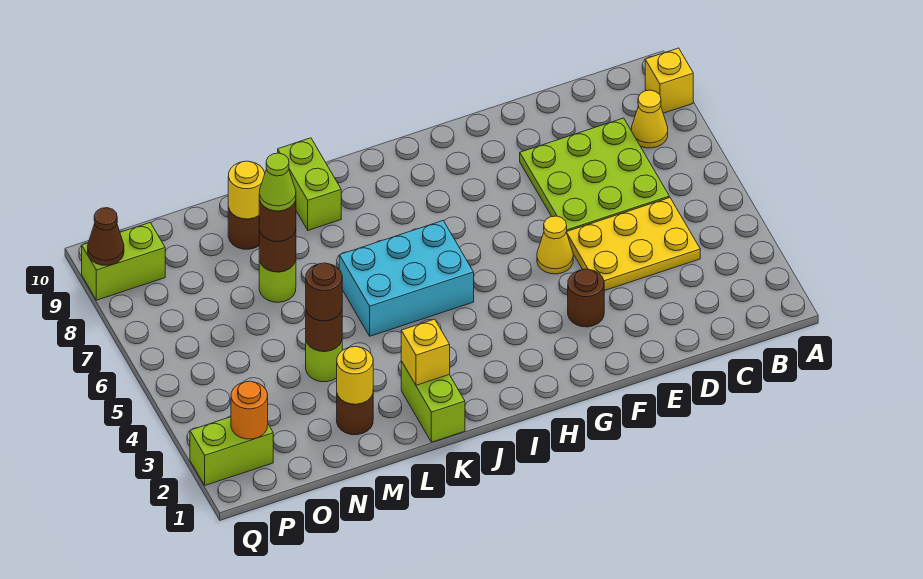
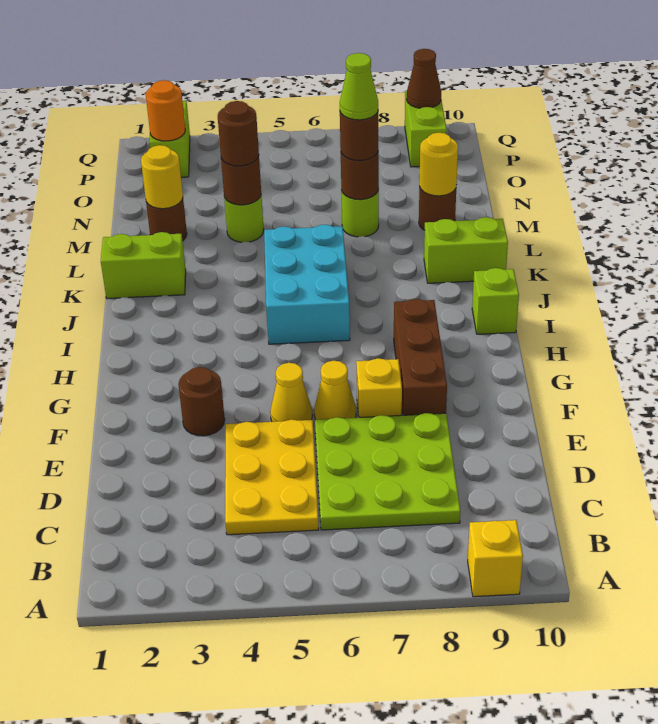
yellow 1x1 cone [631,90,668,148] -> yellow 1x1 cone moved to [314,361,356,420]
none -> brown 1x3 brick [394,299,447,415]
none -> lime 1x1 brick [472,268,519,334]
yellow 1x1 brick [401,319,450,385] -> yellow 1x1 brick moved to [356,358,402,417]

